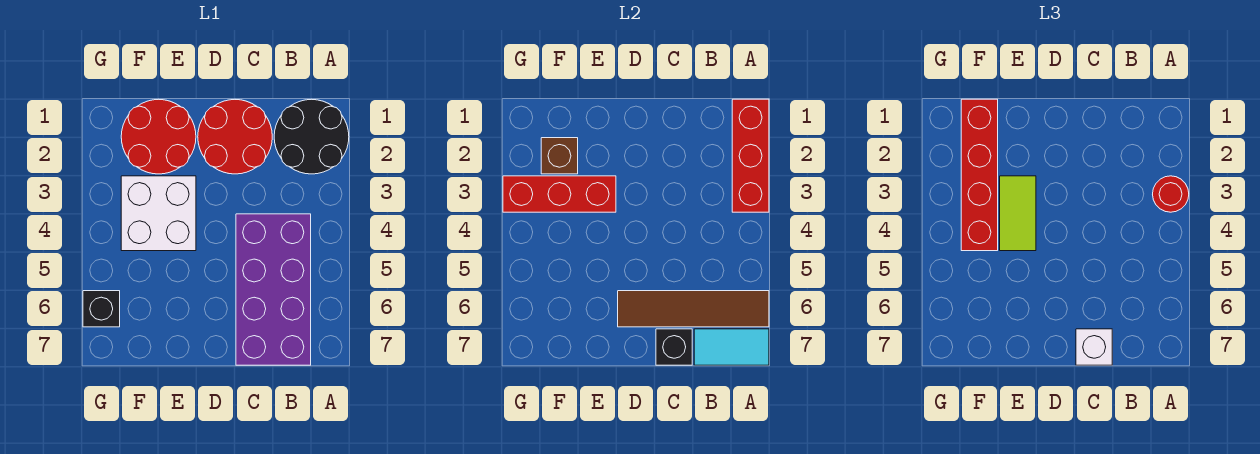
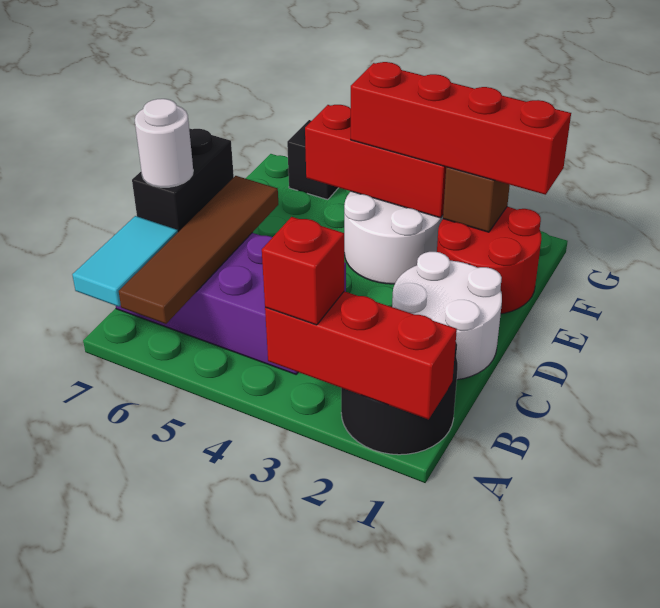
red 1x1 round brick [1153,176,1189,212] -> red 1x1 brick [262,217,344,325]
red 2x2 round brick [198,100,272,174] -> white 2x2 round brick [392,252,502,380]
black 1x1 brick [656,329,692,365] -> black 1x2 brick [132,129,234,232]
white 1x1 brick [1076,329,1112,365] -> white 1x1 round brick [135,99,193,187]
white 2x2 brick [121,176,196,251] -> white 2x2 round brick [344,191,443,284]
red 1x3 brick [503,176,616,212] -> red 1x3 brick turned to [305,105,446,218]
lime 1x2 tile [1000,176,1036,251] -> none

